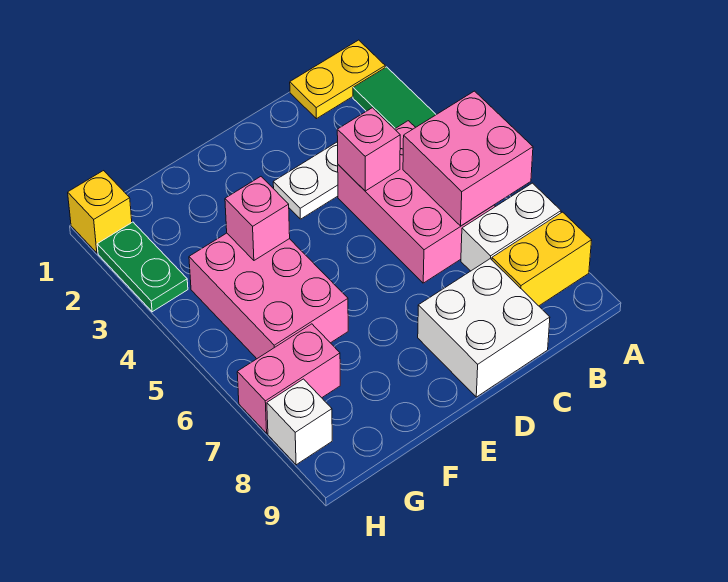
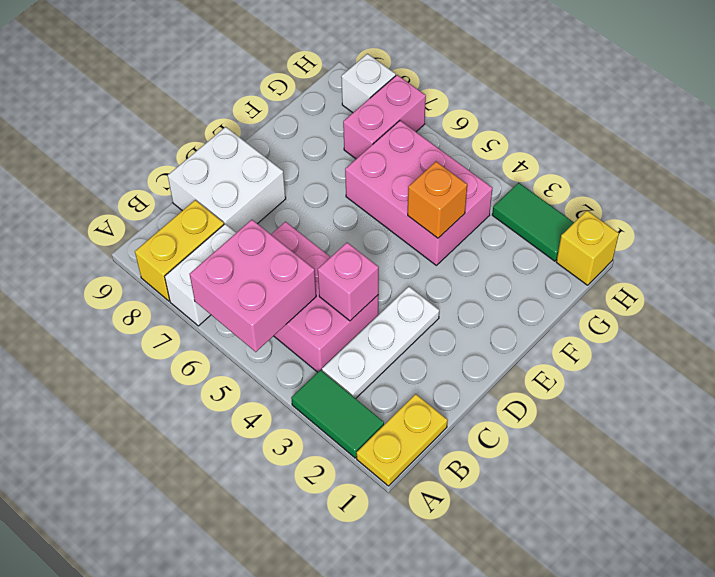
pink 1x1 brick [225,177,290,260] -> orange 1x1 brick [408,162,467,238]
green 1x2 plate [97,222,188,312] -> green 1x2 tile [492,183,574,261]

